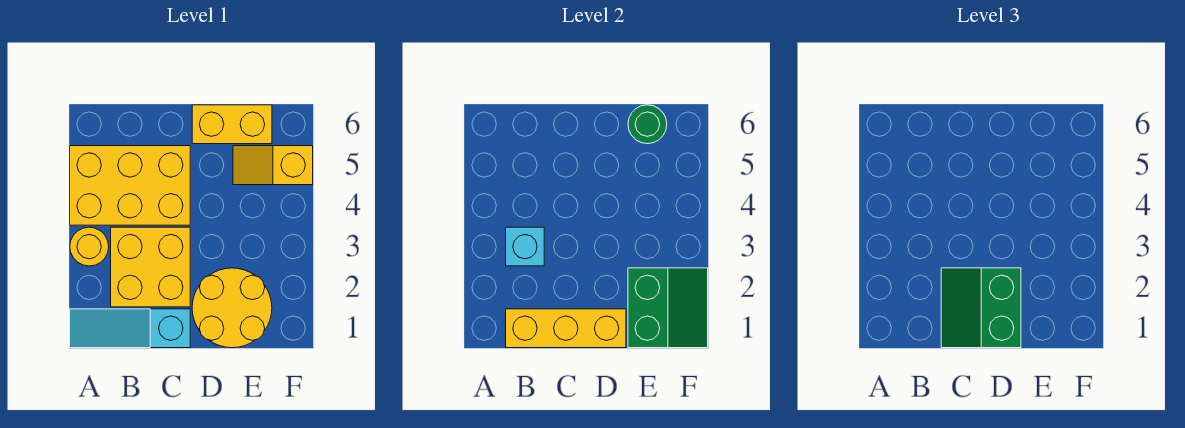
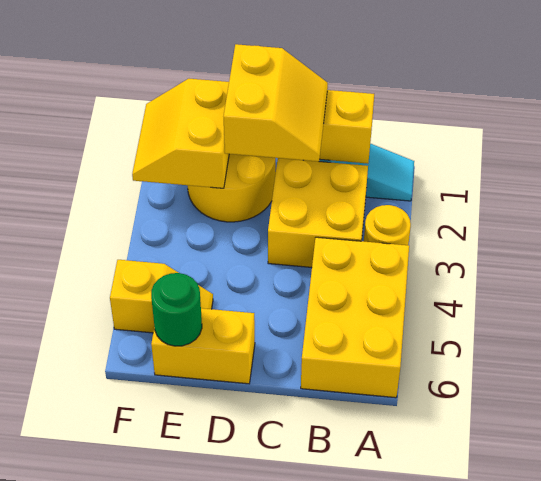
yellow 2x3 brick [70,146,190,225] -> yellow 2x3 brick turned to [301,237,409,398]
cyan 1x1 brick [506,227,544,266] -> none
green 2x2 slope [941,268,1021,348] -> yellow 2x2 slope [224,44,328,161]
green 2x2 slope [628,268,708,348] -> yellow 2x2 slope [132,79,229,188]

